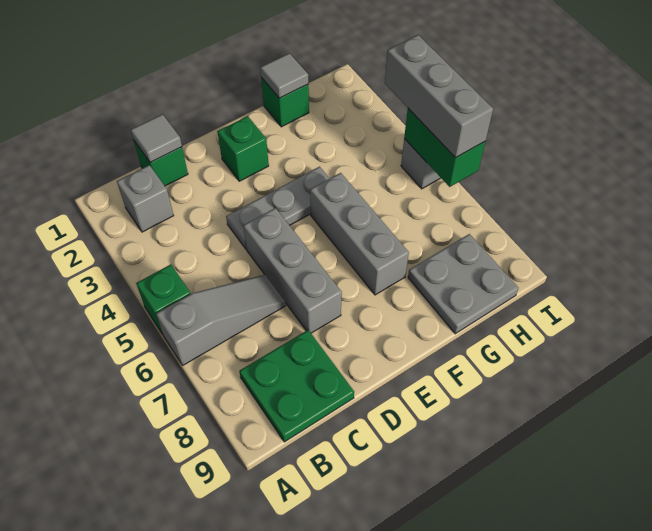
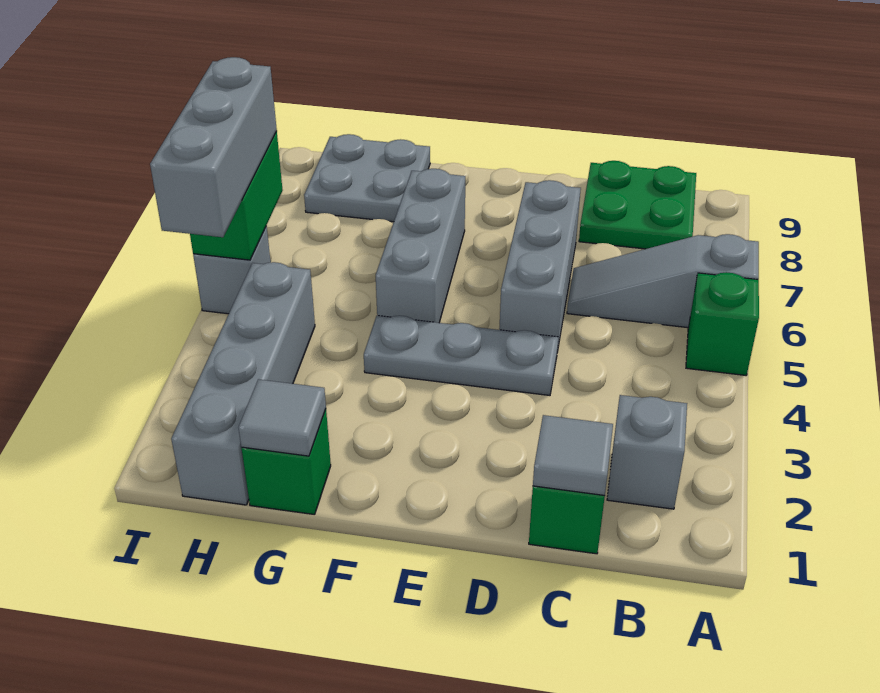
green 1x1 brick [217,116,269,181] -> none
none -> grey 1x4 brick [171,262,315,505]

